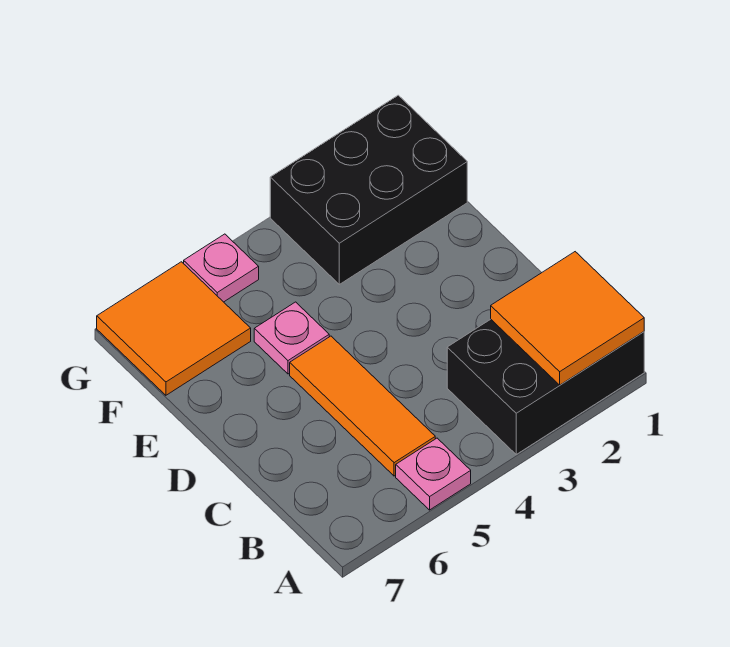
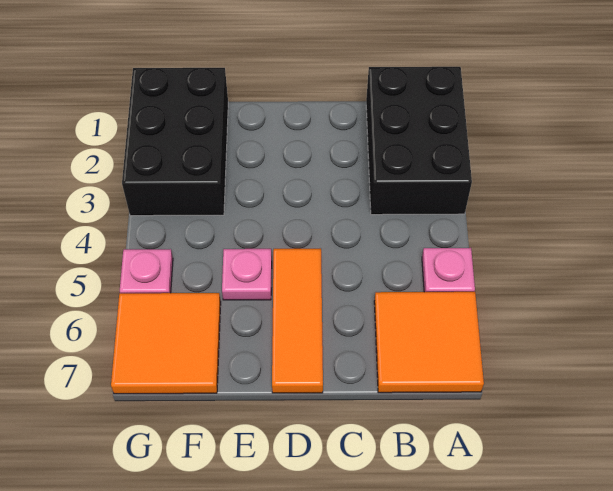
orange 2x2 tile [491,252,644,385] -> orange 2x2 tile moved to [374,292,484,393]
orange 1x3 tile [290,336,435,476] -> orange 1x3 tile turned to [272,248,323,393]

